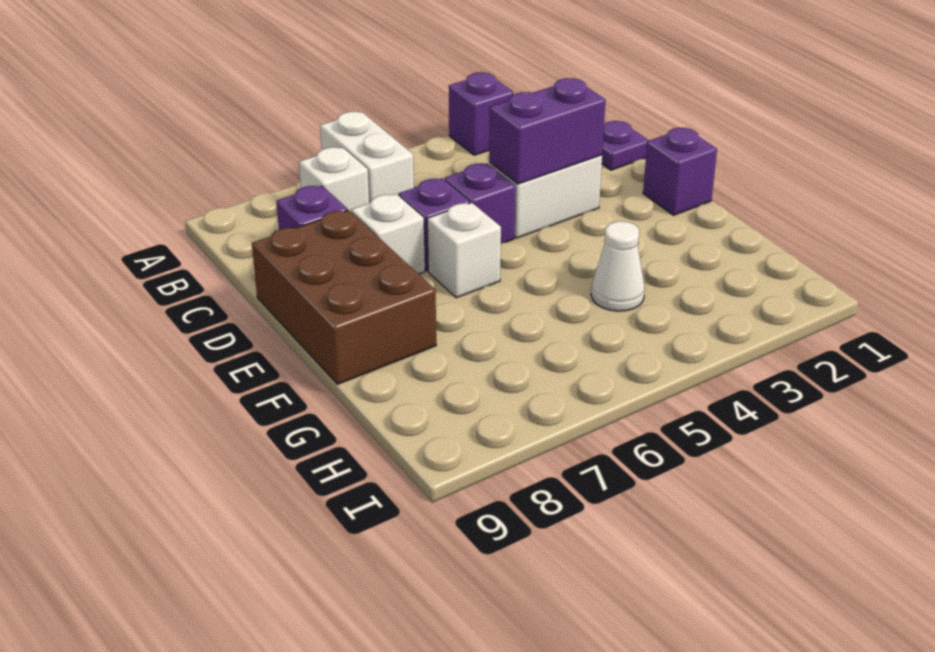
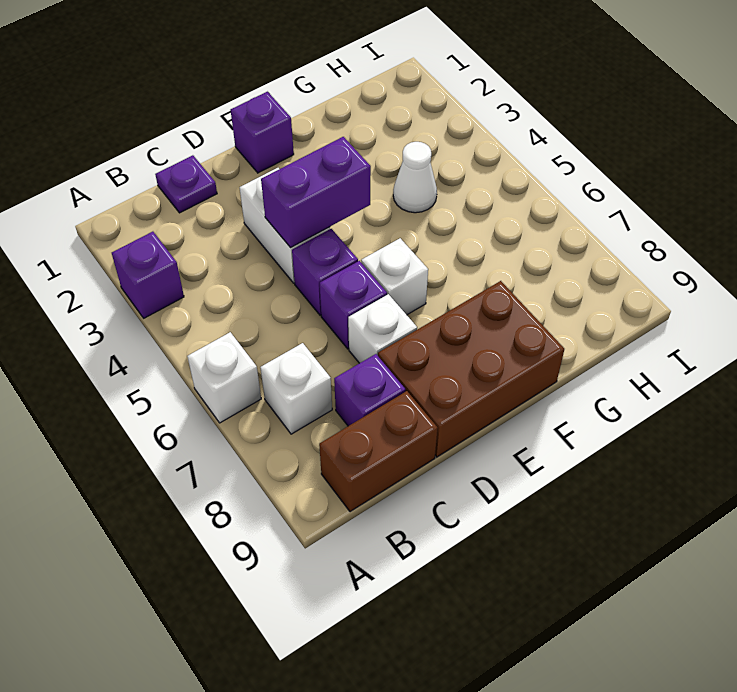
white 1x2 brick [320,112,414,203] -> white 1x1 brick [187,332,261,423]
none -> brown 1x2 brick [319,391,438,512]
purple 1x2 brick [489,78,606,184] -> purple 1x2 brick turned to [261,137,371,248]

